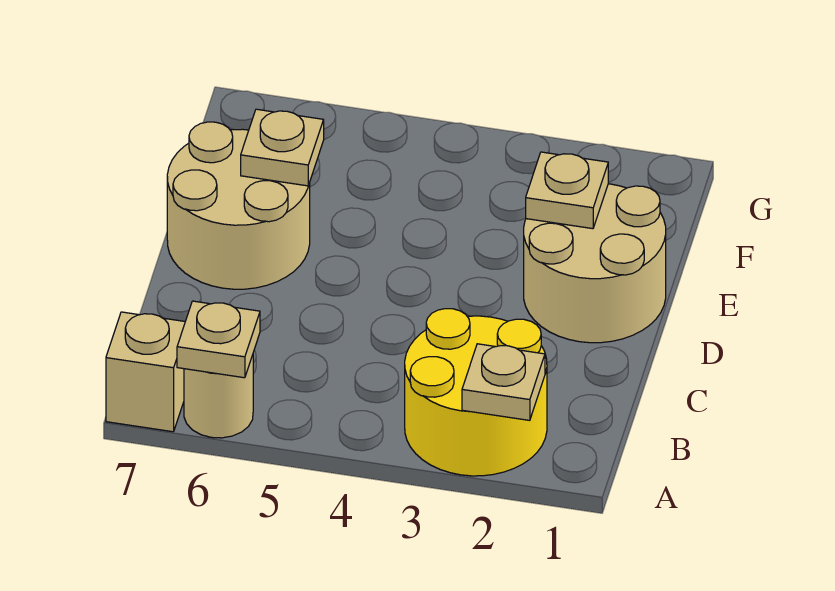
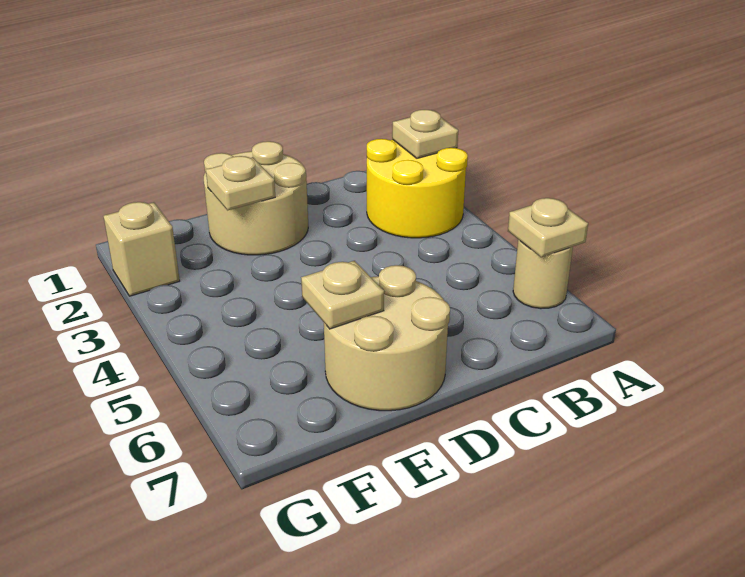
tan 1x1 brick [106,312,185,432] -> tan 1x1 brick moved to [103,202,180,296]

